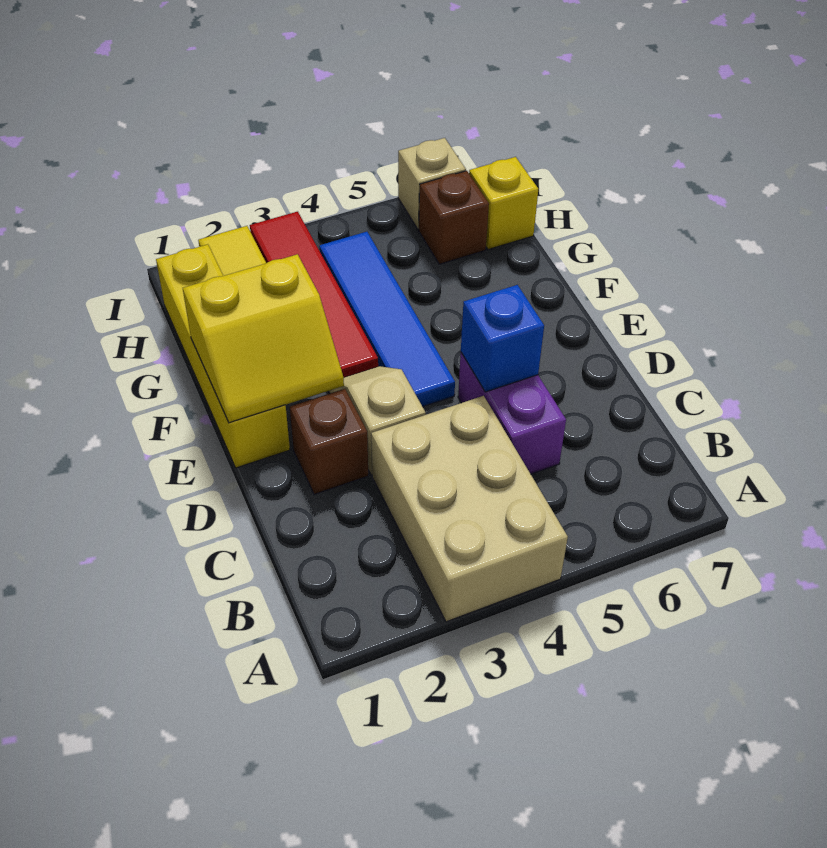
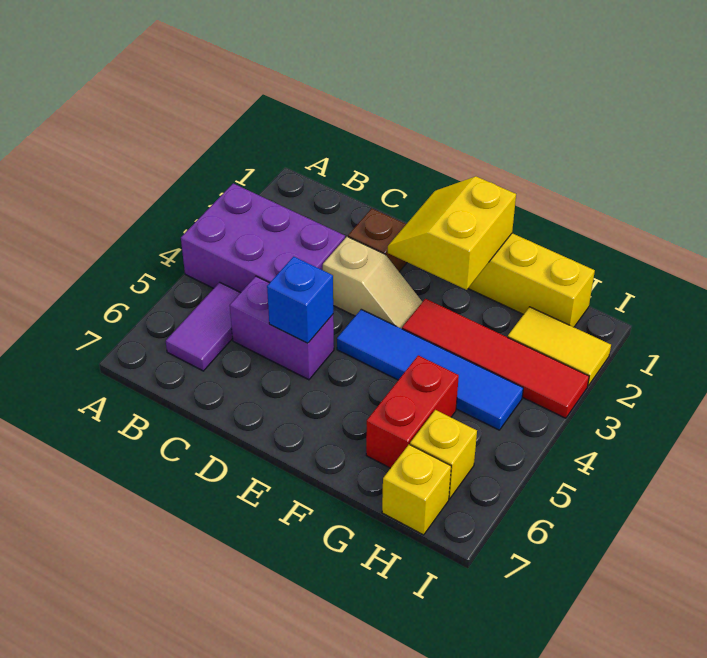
tan 2x3 brick [371,396,568,622] -> purple 2x3 brick [181,183,345,293]
none -> purple 1x2 tile [166,282,240,371]
none -> red 1x2 brick [366,355,459,468]
brown 1x1 brick [419,171,489,264] -> yellow 1x1 brick [410,410,477,499]
tan 1x1 brick [398,138,466,230] -> none

